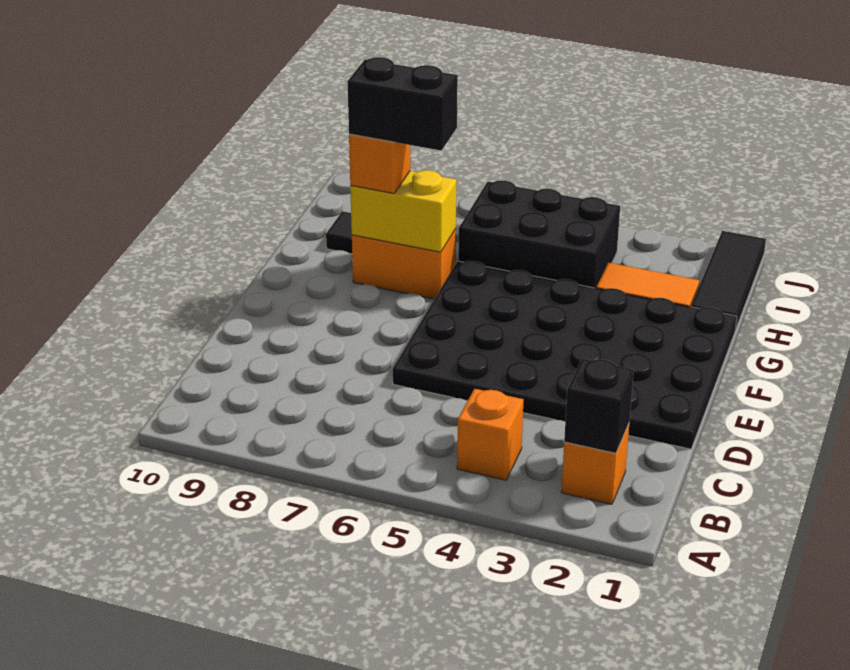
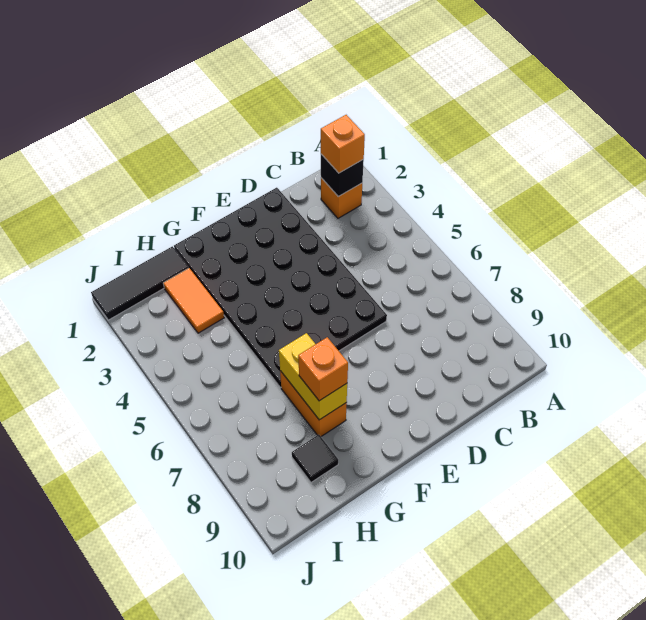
orange 1x1 brick [457,389,524,480] -> orange 1x1 brick moved to [321,115,365,173]
black 1x2 brick [347,57,458,151] -> none
black 2x3 brick [458,180,620,288] -> none

